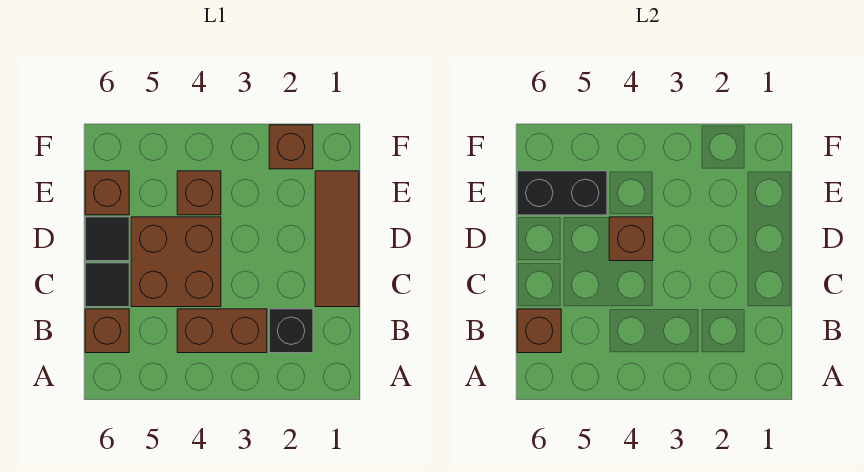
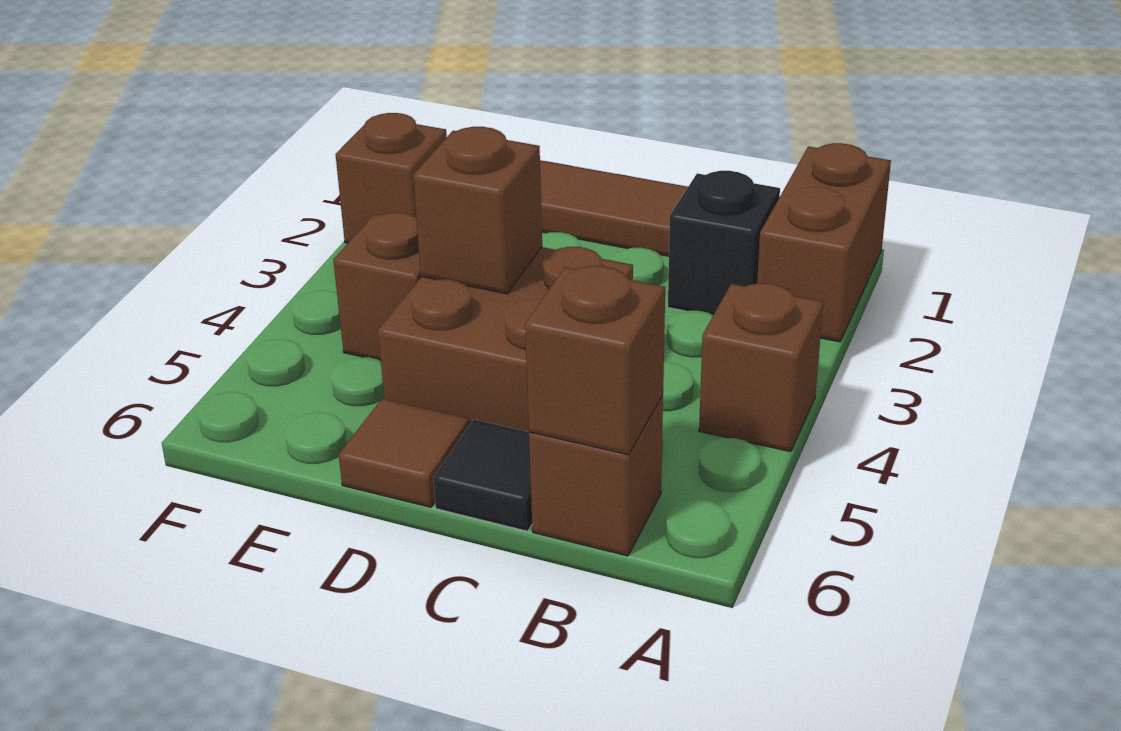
brown 1x2 brick [177,309,267,353] -> brown 1x2 brick moved to [757,143,891,342]
black 1x1 tile [85,217,129,261] -> brown 1x1 tile [339,399,469,507]
black 1x2 brick [517,171,607,215] -> none
brown 1x1 brick [85,171,129,215] -> brown 1x1 brick moved to [699,283,823,452]

